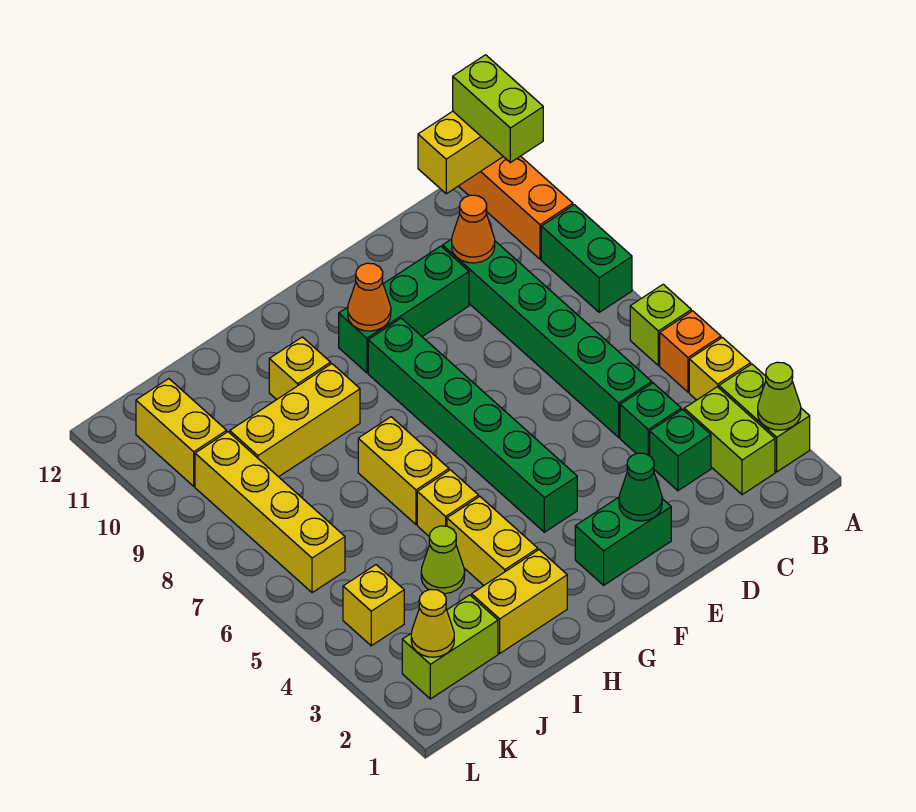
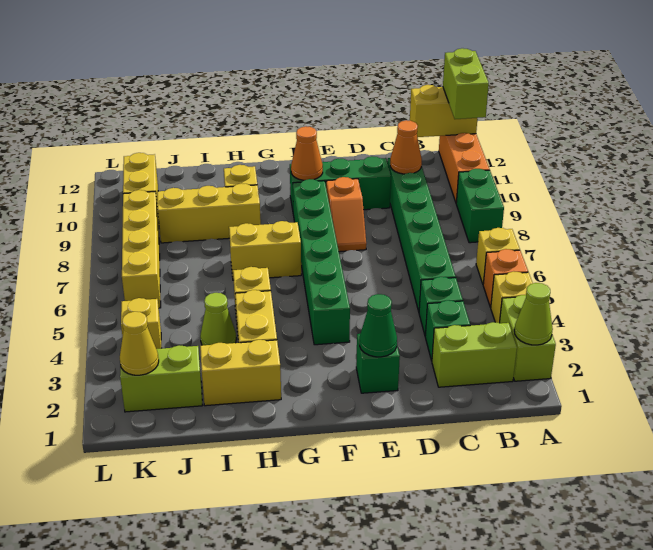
lime 1x1 brick [630,284,691,366] -> yellow 1x1 brick [476,228,520,284]
lime 1x2 brick [684,387,775,495] -> lime 1x2 brick turned to [432,322,517,387]
green 1x2 brick [575,497,671,585] -> green 1x1 brick [356,334,400,393]
none -> orange 1x2 slope [326,177,366,252]
yellow 1x2 brick [358,417,449,524] -> yellow 1x2 brick turned to [229,221,301,280]

